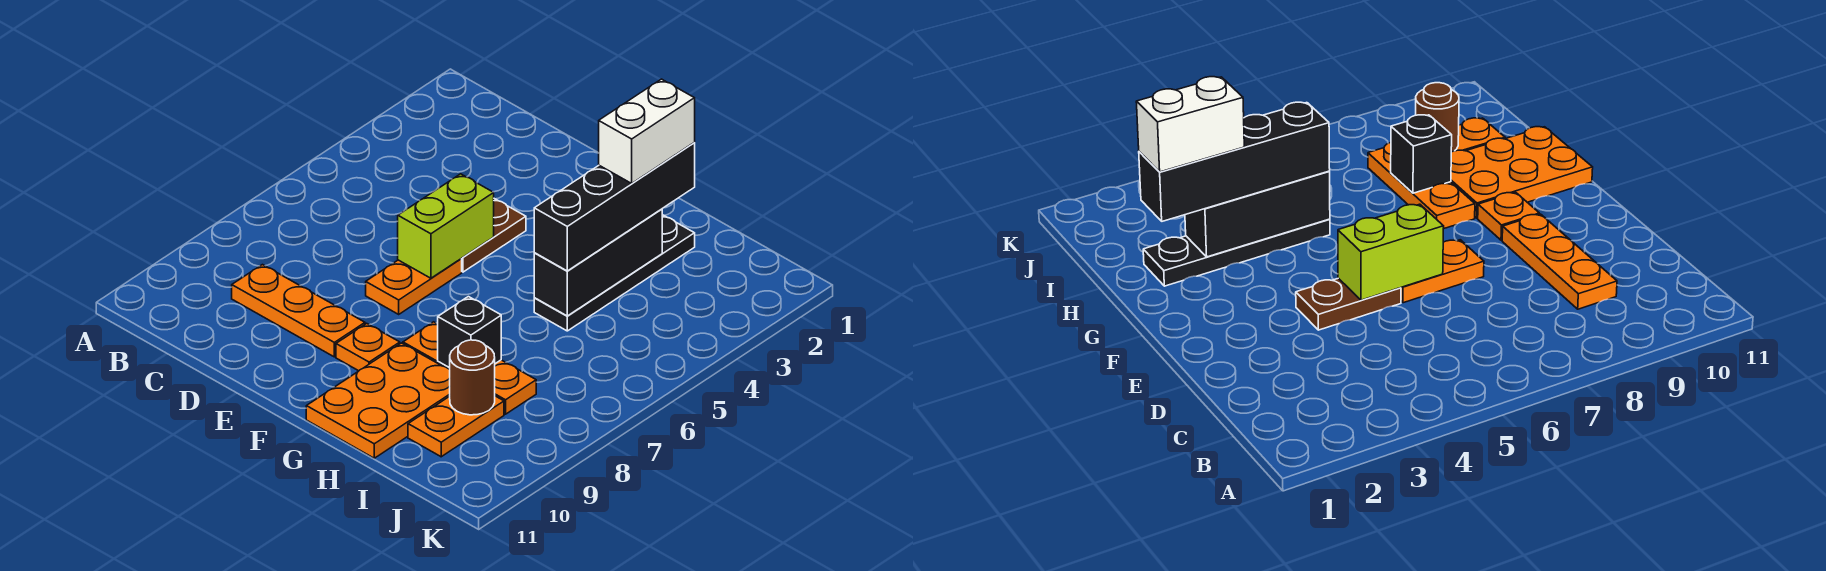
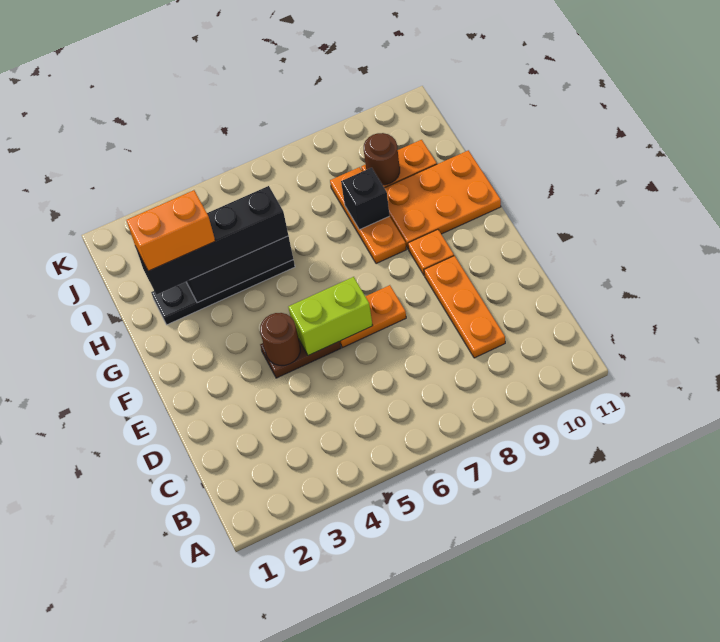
none -> brown 1x1 round brick [260,313,300,365]
white 1x2 brick [599,79,695,183] -> orange 1x2 brick [126,190,215,271]

